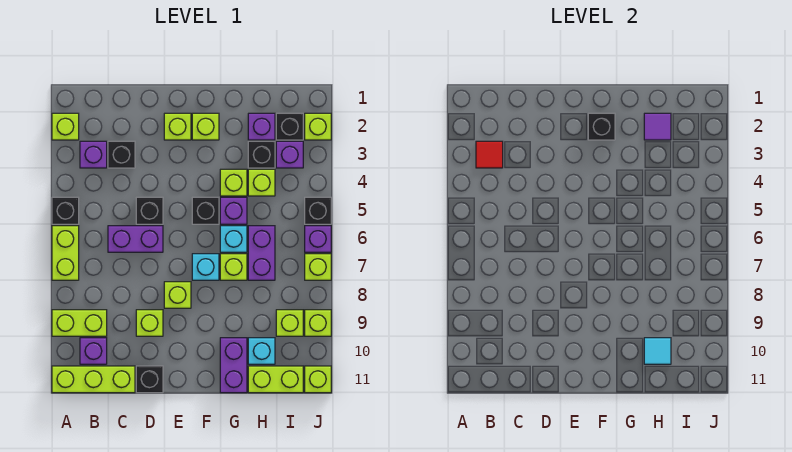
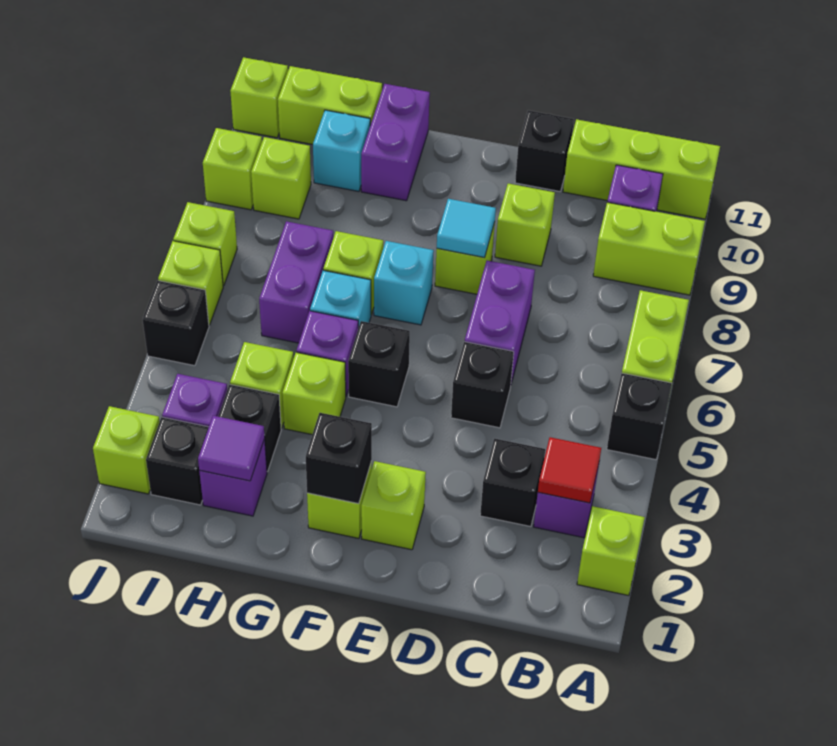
purple 1x2 brick [108,226,163,252] -> purple 1x2 brick turned to [465,261,535,384]
cyan 1x1 tile [644,338,671,364] -> cyan 1x1 tile moved to [437,199,496,257]
purple 1x1 brick [305,226,331,252] -> lime 1x1 brick [158,241,223,325]

